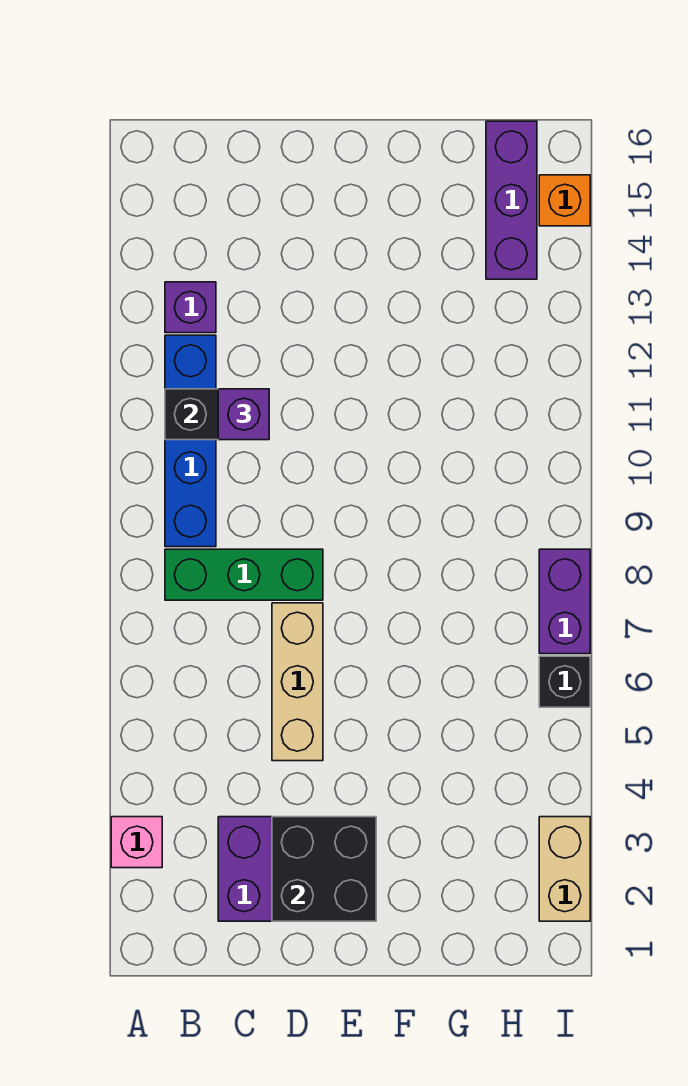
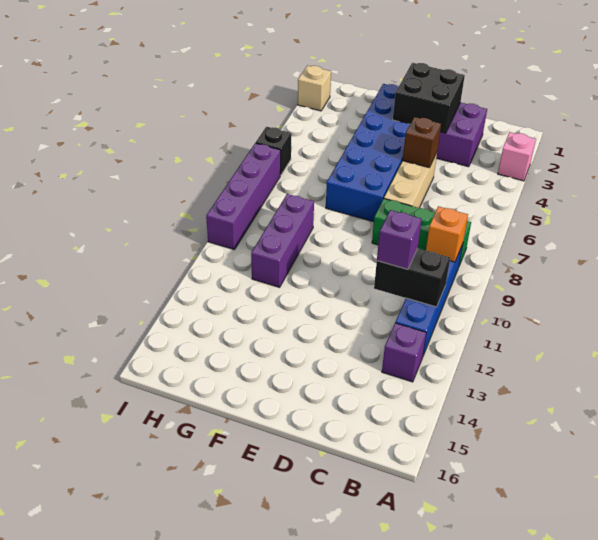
none -> brown 1x1 brick [403,117,441,168]
none -> blue 2x6 brick [326,84,410,222]
purple 1x3 brick [486,121,537,279] -> purple 1x3 brick moved to [251,194,314,287]
tan 1x2 brick [539,817,590,921] -> tan 1x1 brick [298,65,331,111]
purple 1x2 brick [539,549,590,654] -> purple 1x4 brick [206,143,281,250]
orange 1x1 brick [539,175,590,226] -> orange 1x1 brick moved to [426,206,468,262]

